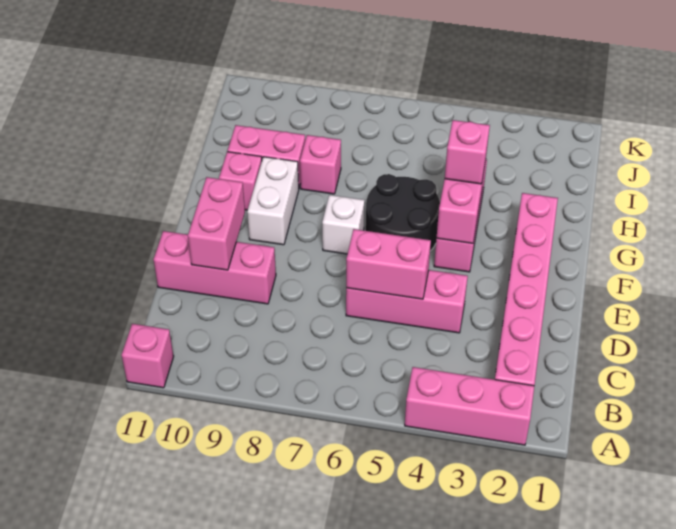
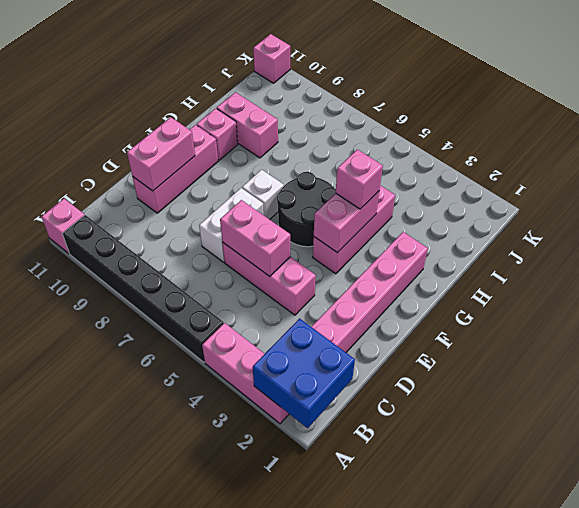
none -> blue 2x2 brick [253,318,355,428]
none -> black 1x6 brick [63,215,224,362]
pink 1x3 brick [153,231,276,304] -> pink 1x3 brick turned to [132,125,218,213]
white 1x2 brick [247,157,299,245] -> white 1x2 brick moved to [199,188,264,262]
pink 1x1 brick [300,135,341,194] -> pink 1x1 brick moved to [253,34,290,83]

